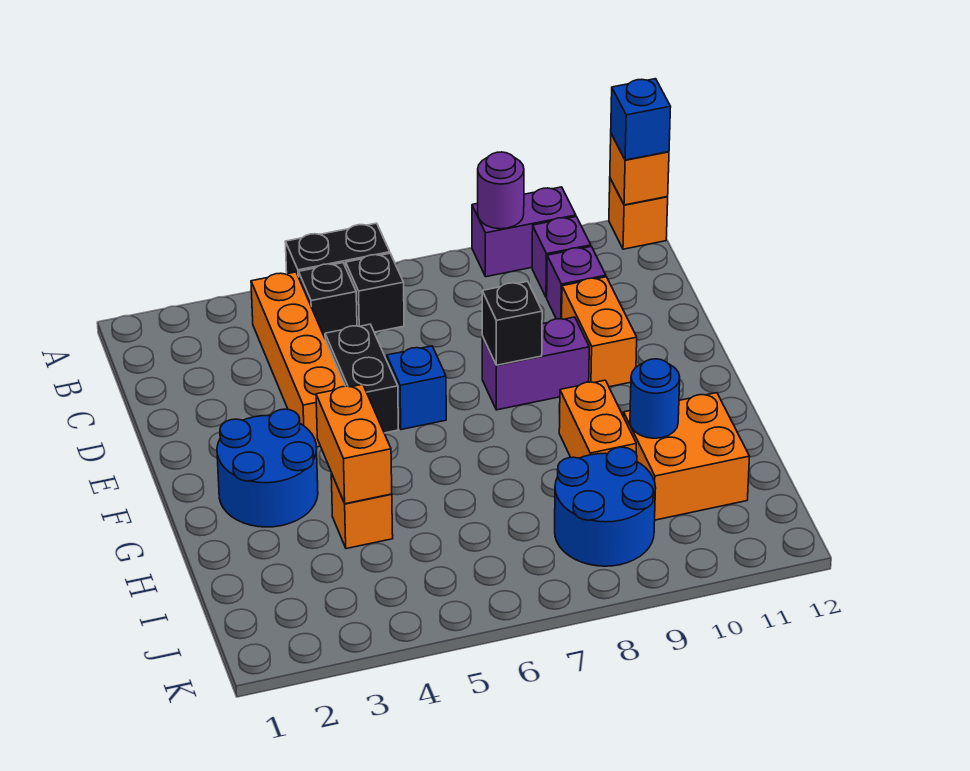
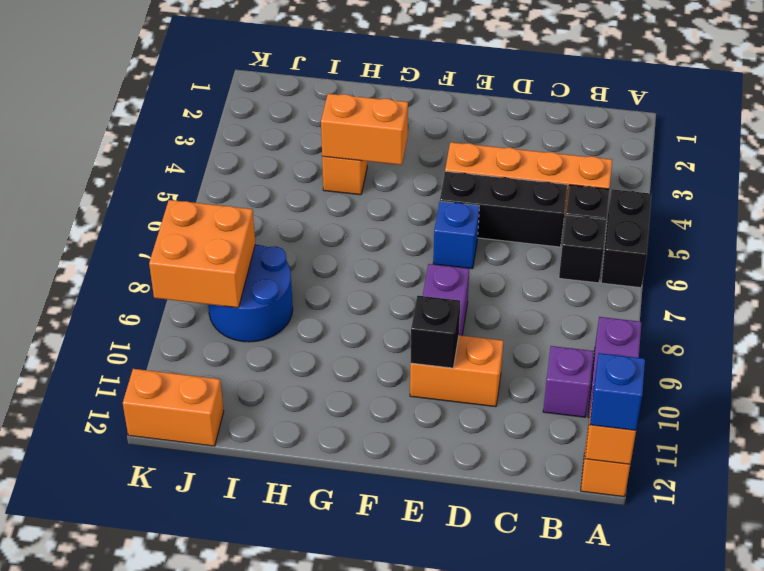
purple 1x1 round brick [478,152,524,229] -> none
purple 1x1 brick [547,247,606,319] -> none
black 1x2 brick [325,324,398,433] -> black 1x3 brick [440,171,567,247]
black 1x1 brick [482,281,542,365] -> black 1x1 brick moved to [411,296,460,368]
blue 2x2 round brick [217,409,318,527] -> none
orange 1x2 brick [559,380,636,458] -> orange 1x2 brick moved to [123,369,224,446]
orange 2x2 brick [623,393,749,520] -> orange 2x2 brick moved to [149,200,255,308]
blue 1x1 round brick [630,359,680,438] -> none

